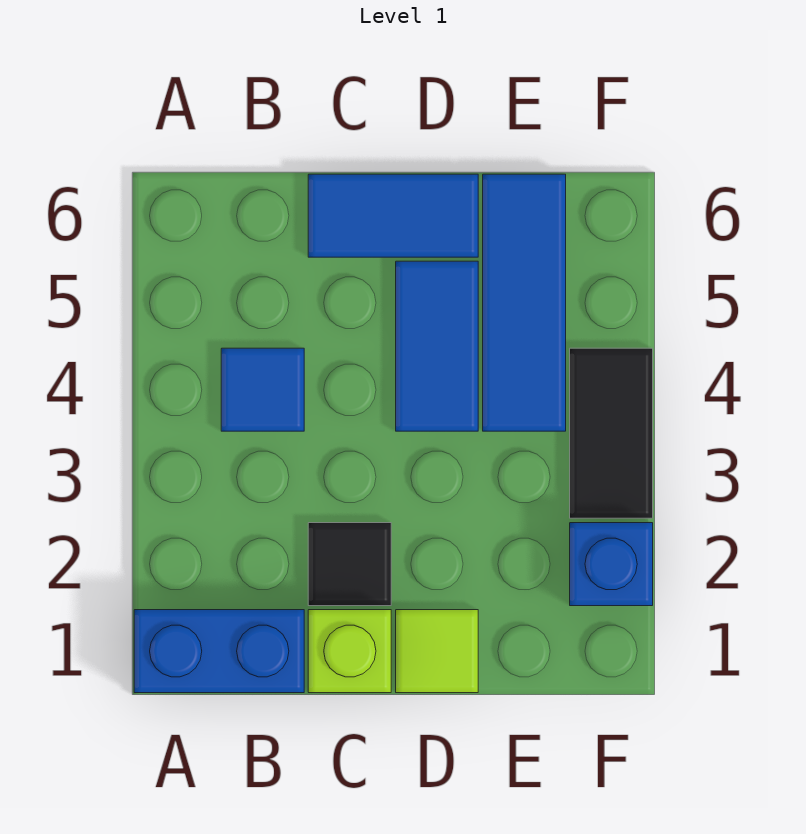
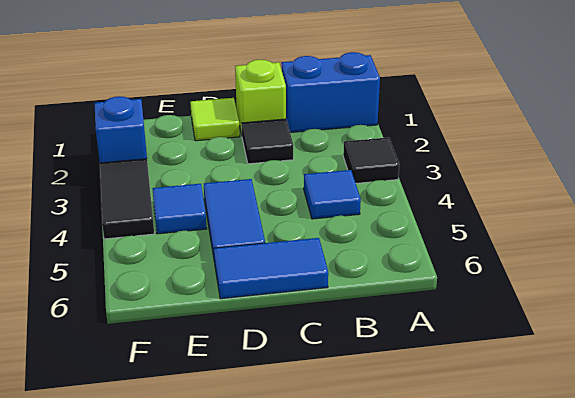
none -> black 1x1 tile [343,137,399,183]
blue 1x3 tile [483,174,566,431] -> blue 1x1 tile [152,184,207,234]

